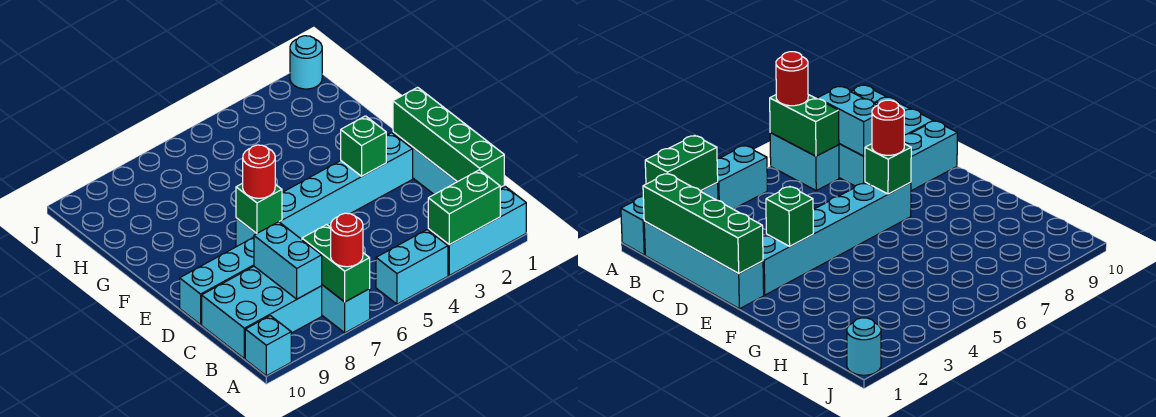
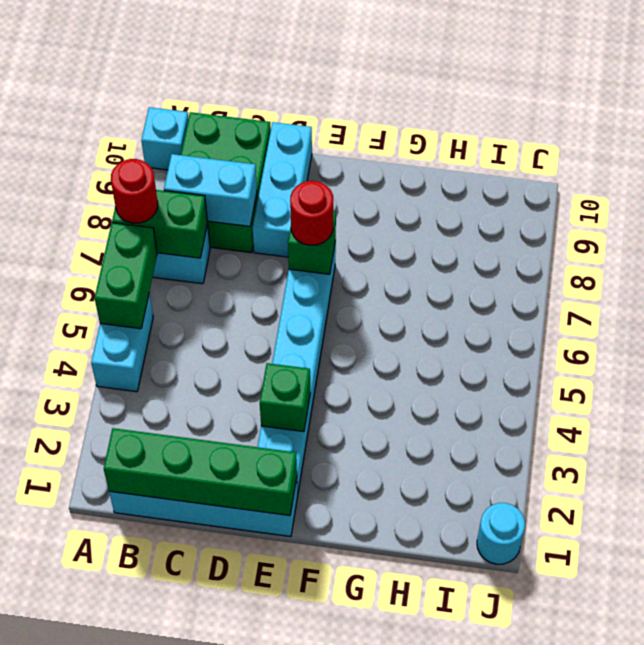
cyan 1x3 brick [428,187,526,275] -> none
green 1x2 brick [428,170,500,245] -> green 1x2 brick moved to [95,223,157,329]
cyan 2x3 brick [202,266,322,359] -> green 2x3 brick [181,112,271,253]

